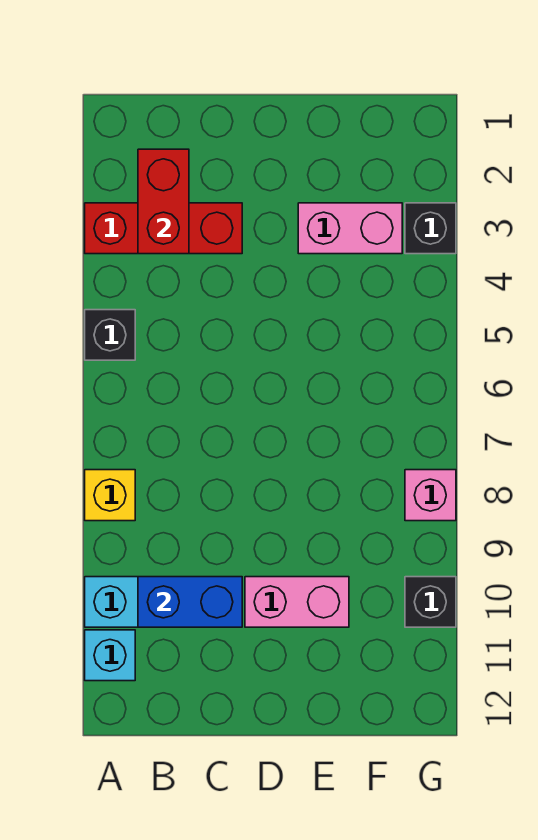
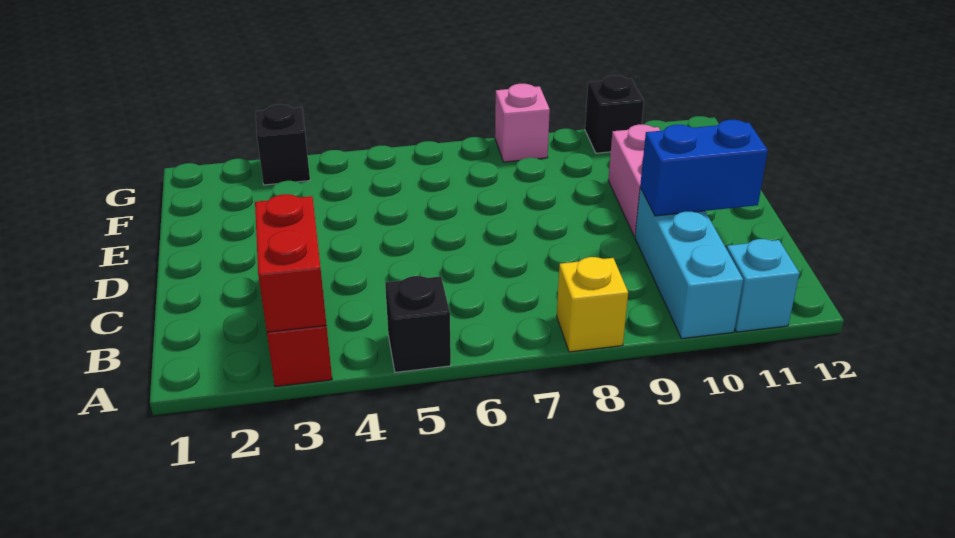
red 1x2 brick [138,149,189,254] -> red 1x2 brick turned to [255,194,327,332]
blue 1x2 brick [138,577,242,627] -> blue 1x2 brick turned to [640,120,768,216]
pink 1x2 brick [298,203,402,254] -> none

